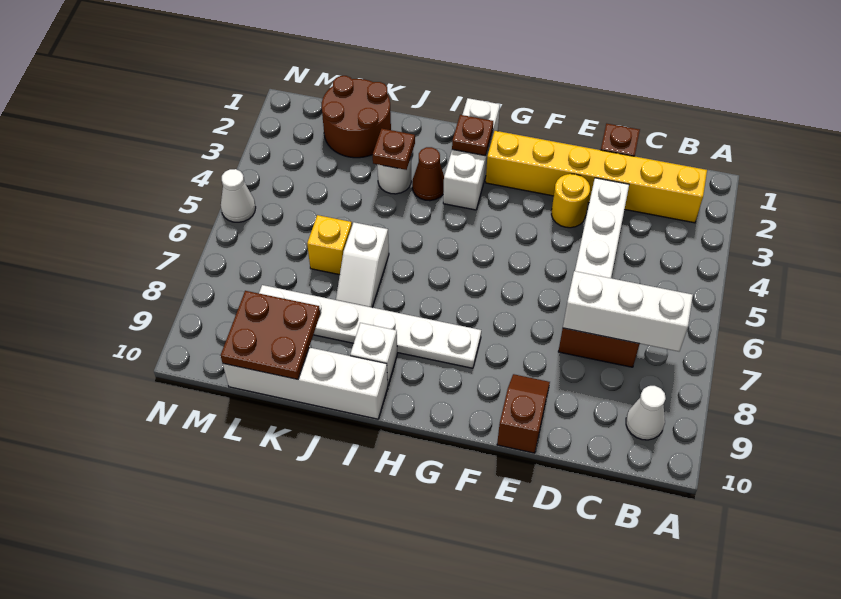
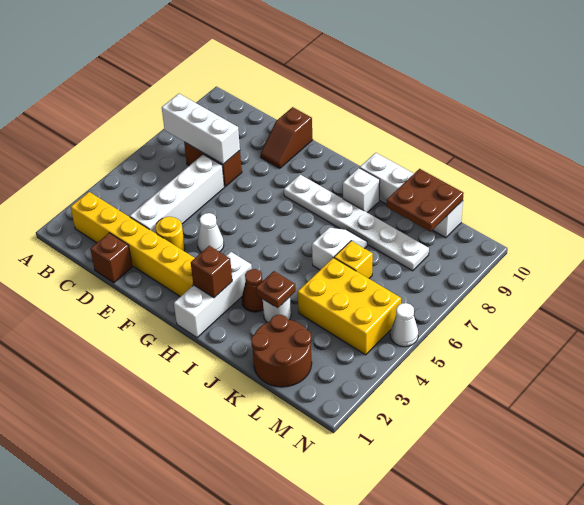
white 1x1 cone [626,386,666,440] -> white 1x1 cone moved to [197,213,224,252]
brown 1x1 plate [452,115,493,156] -> brown 1x1 brick [191,246,232,298]
none -> yellow 2x3 brick [298,258,401,355]

